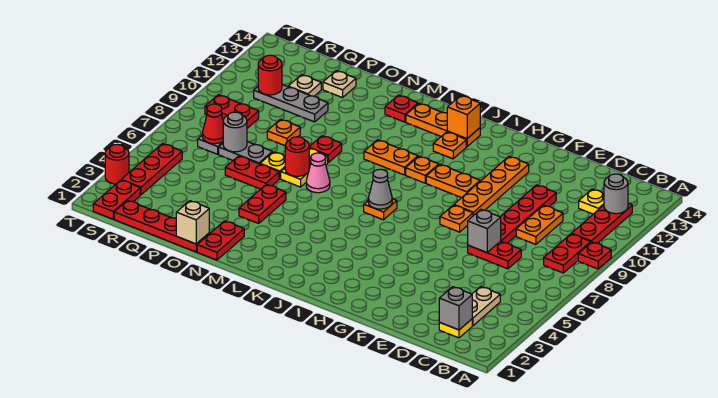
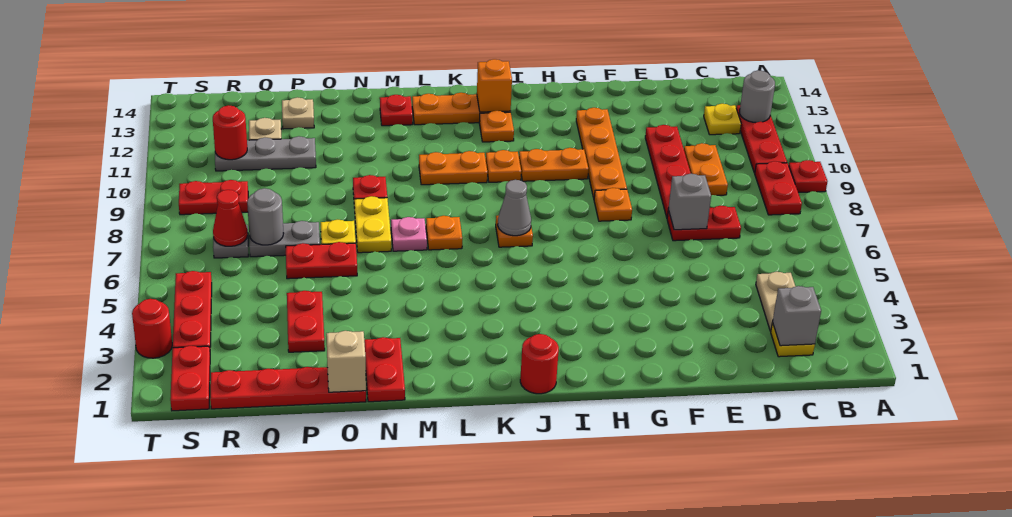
pink 1x1 cone [306,153,330,193] -> pink 1x1 plate [391,217,427,251]
red 1x2 plate [239,184,286,223] -> red 1x2 plate moved to [287,291,325,352]
red 1x1 round brick [285,137,309,176] -> red 1x1 round brick moved to [520,334,559,394]
orange 1x1 plate [267,119,300,146] -> orange 1x1 plate moved to [426,216,462,250]

